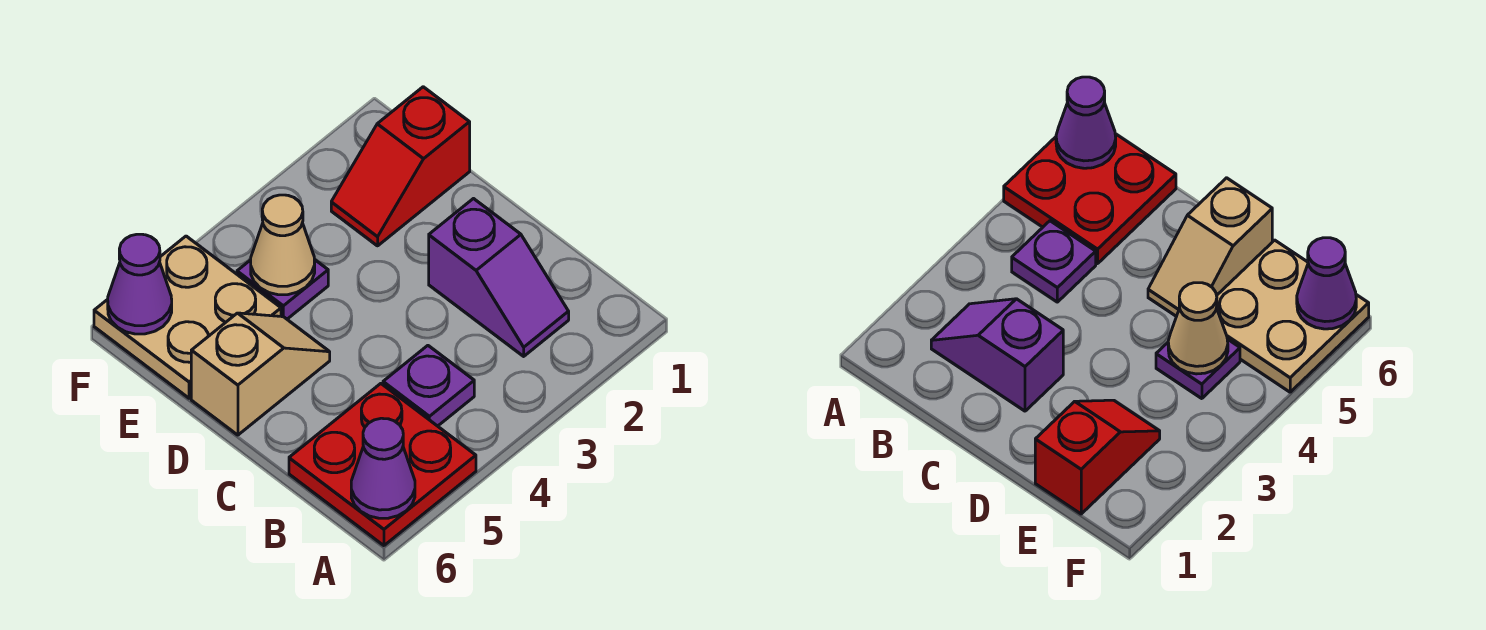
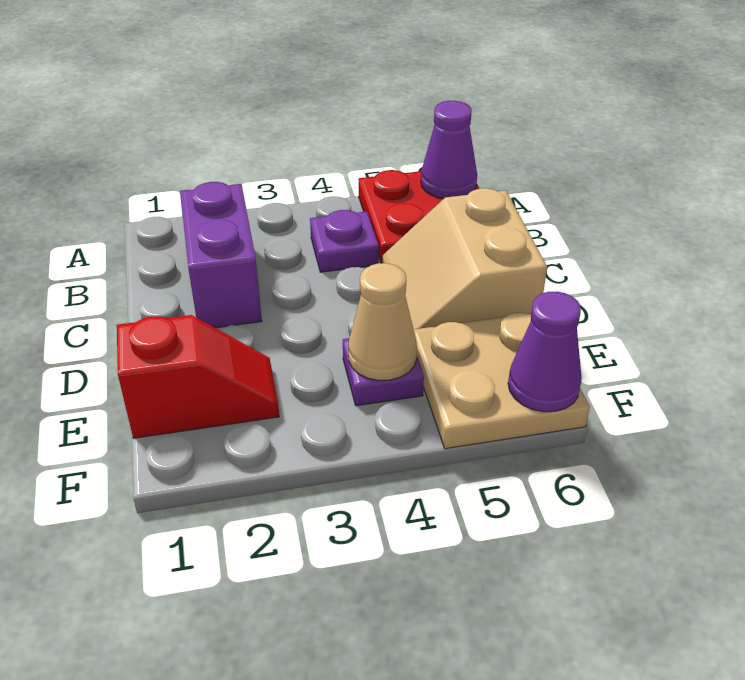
purple 1x2 slope [429,199,569,356] -> purple 1x2 brick [180,182,262,328]
tan 1x2 slope [191,313,330,435] -> tan 2x2 slope [382,188,547,329]

